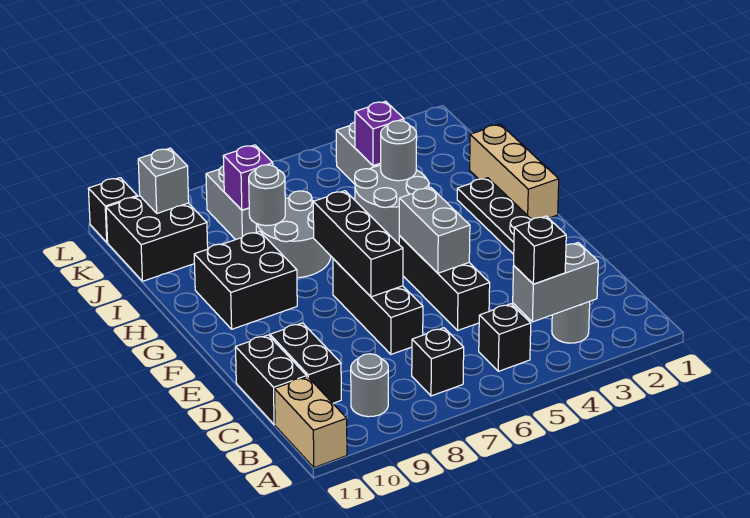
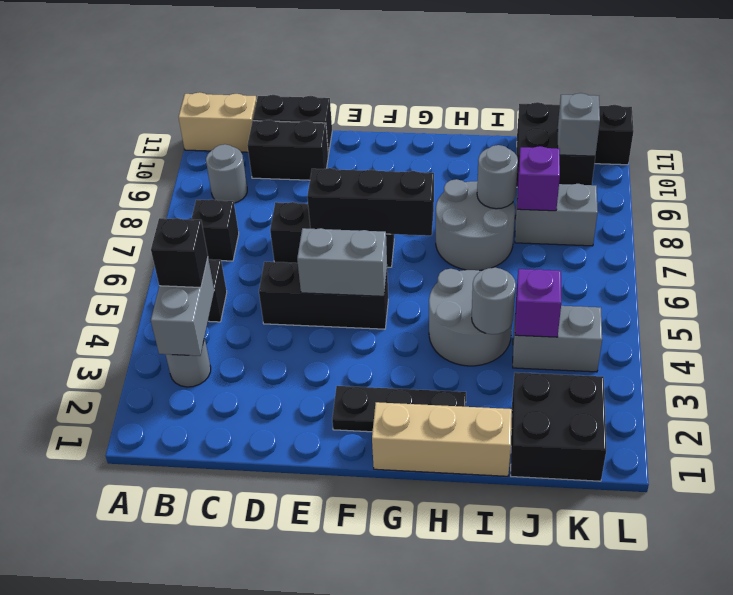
black 2x2 brick [194,231,297,329] -> black 2x2 brick moved to [511,372,606,481]

